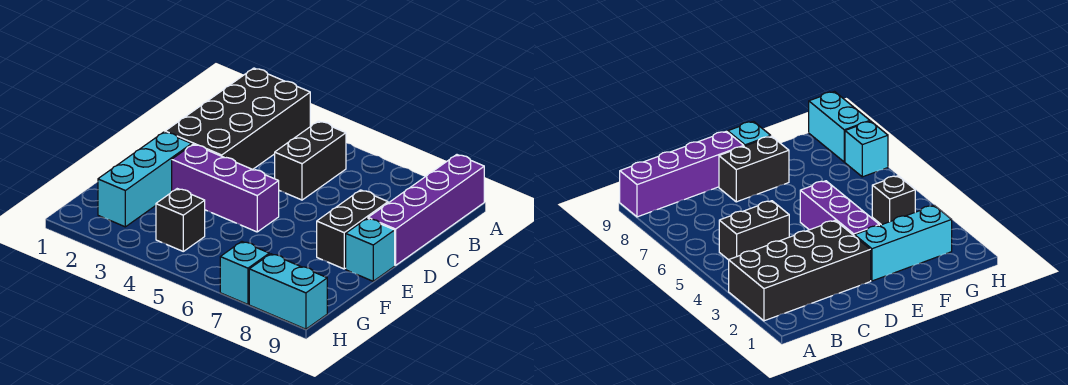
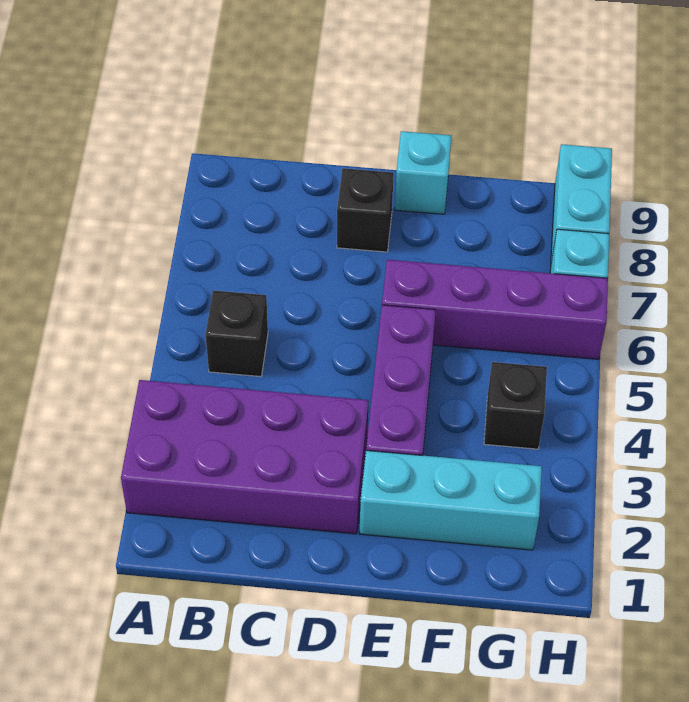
black 2x4 brick [165,68,310,169] -> purple 2x4 brick [121,380,369,534]
purple 1x4 brick [368,155,484,265] -> purple 1x4 brick moved to [382,260,608,359]
black 1x2 brick [275,121,346,200] -> black 1x1 brick [206,290,268,377]
black 1x2 brick [317,190,388,269] -> black 1x1 brick [337,168,394,252]

